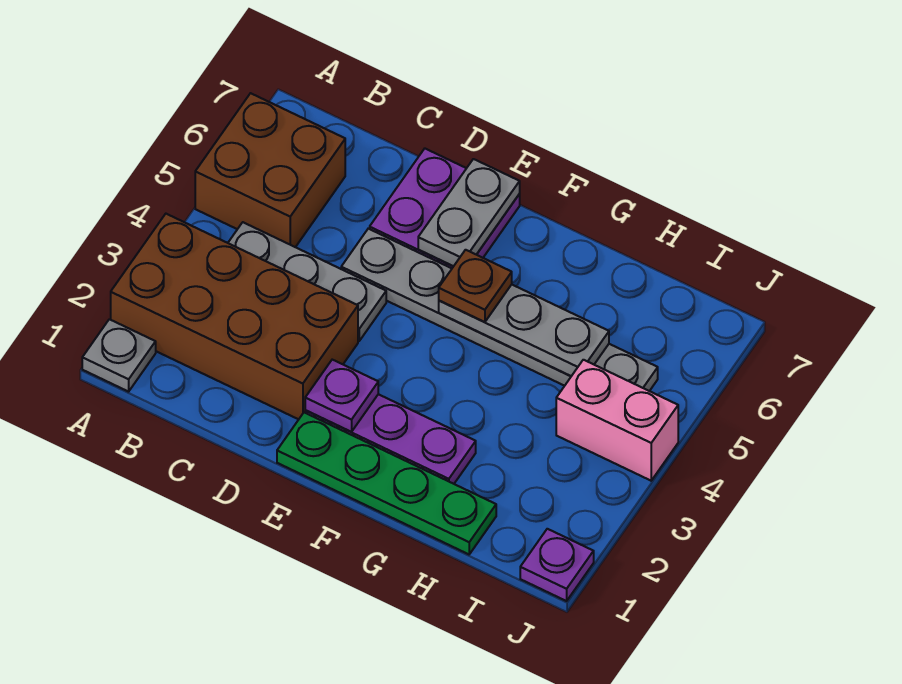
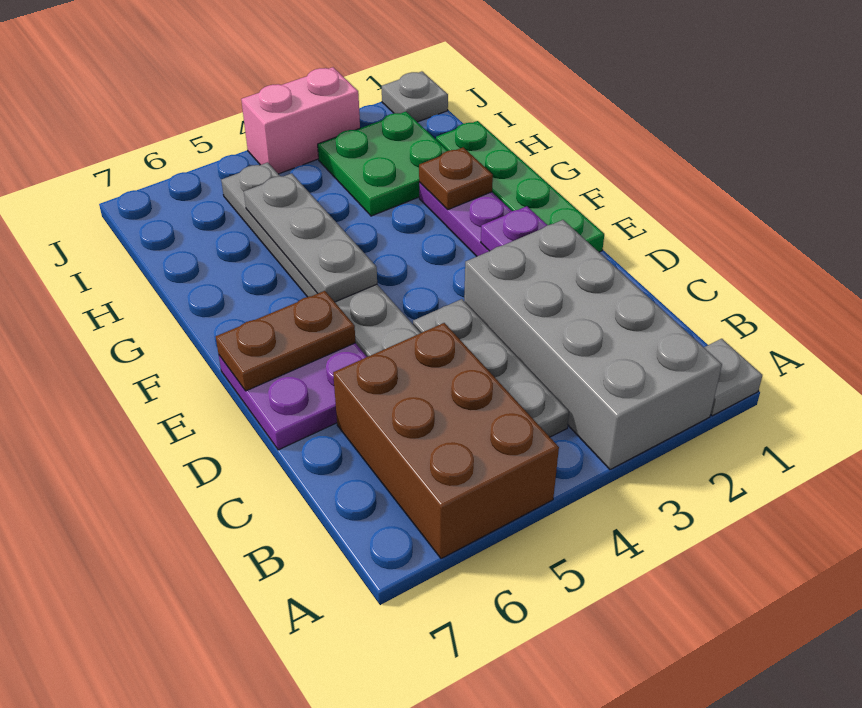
brown 2x4 brick [111,214,358,419] -> grey 2x4 brick [464,220,722,470]
brown 2x2 brick [195,93,345,247] -> brown 2x3 brick [333,323,559,559]
grey 1x2 plate [418,159,520,266] -> brown 1x2 plate [216,291,356,391]
brown 1x1 plate [439,250,512,322] -> brown 1x1 plate moved to [419,147,493,210]
none -> green 2x2 plate [318,112,448,216]
pink 1x2 brick [556,360,678,481] -> pink 1x2 brick turned to [241,67,360,174]
purple 1x1 plate [520,529,594,601] -> grey 1x1 plate [382,71,448,122]

